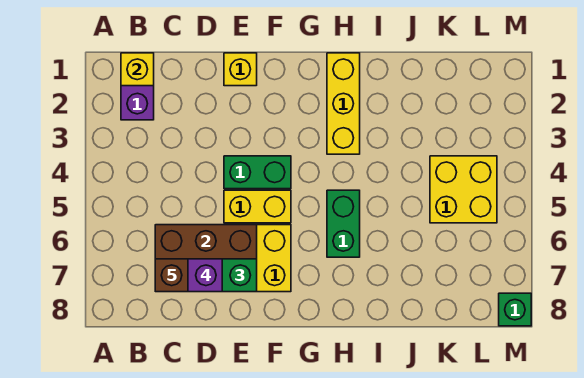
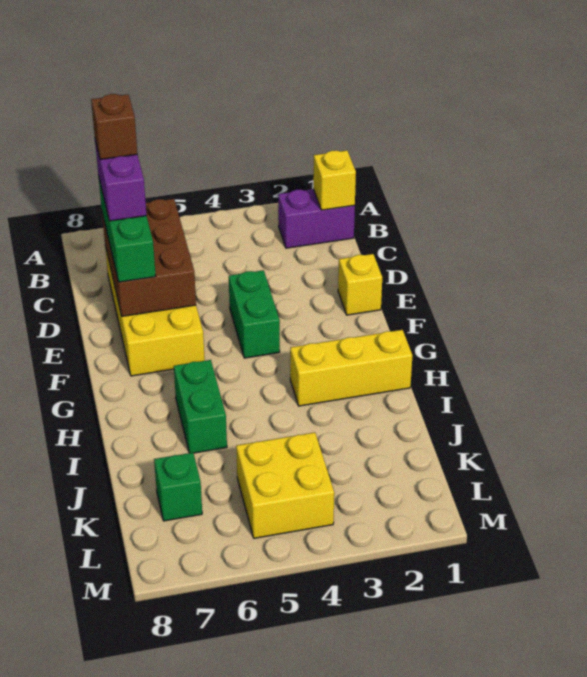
yellow 1x2 brick [224,190,291,223] -> none
green 1x2 brick [327,190,360,257] -> green 1x2 brick turned to [174,360,227,453]
green 1x1 brick [499,293,531,326] -> green 1x1 brick moved to [154,453,202,521]

